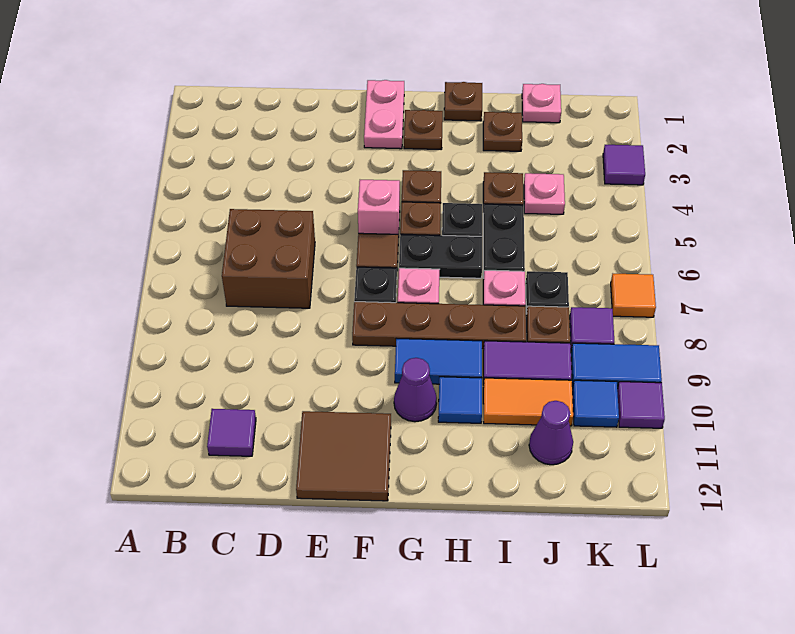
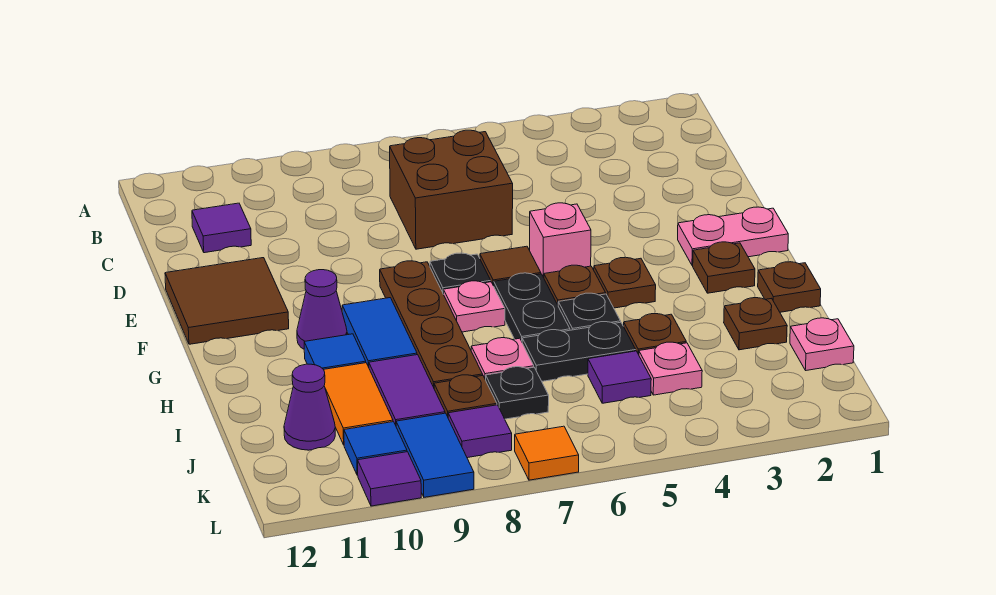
purple 1x1 tile [603,145,645,185] -> purple 1x1 tile moved to [588,351,651,403]

